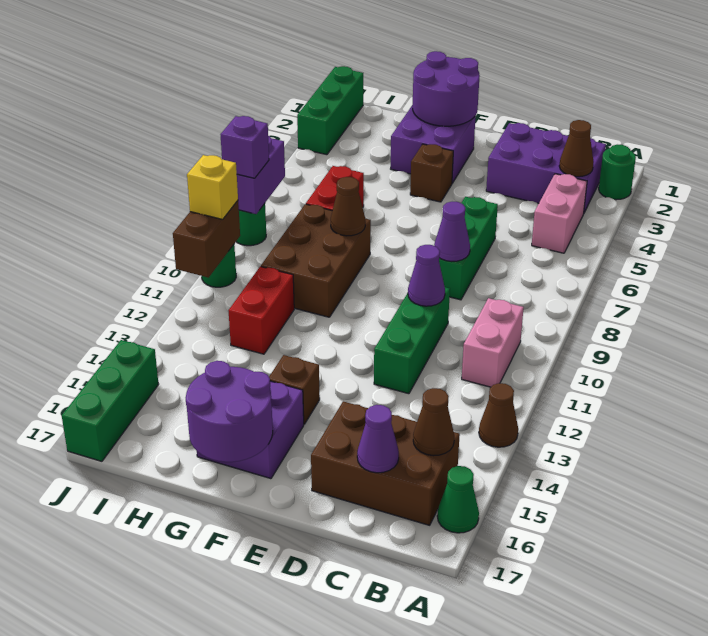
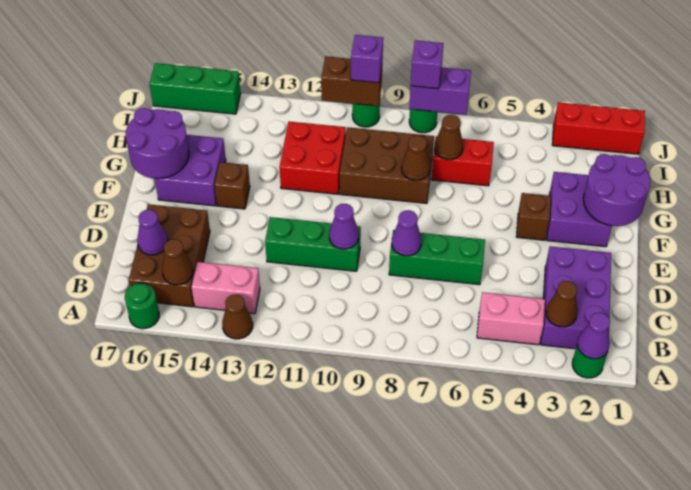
none -> purple 1x1 cone [577,313,610,359]
green 1x1 cone [437,466,479,533] -> green 1x1 round brick [125,283,159,329]
pink 1x2 brick [462,298,524,387] -> pink 1x2 brick moved to [192,262,260,314]
none -> brown 1x1 cone [434,115,463,160]
red 1x2 brick [228,266,294,354] -> red 2x2 brick [279,122,346,194]
green 1x3 brick [297,66,363,155] -> red 1x3 brick [552,102,645,154]
yellow 1x1 brick [187,155,238,219] -> purple 1x1 brick [351,35,383,83]

